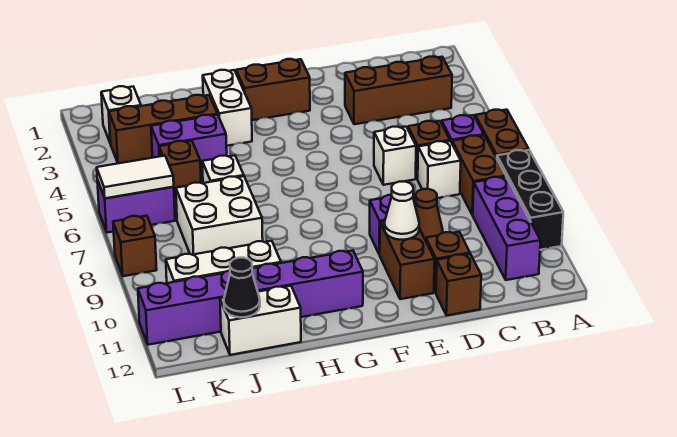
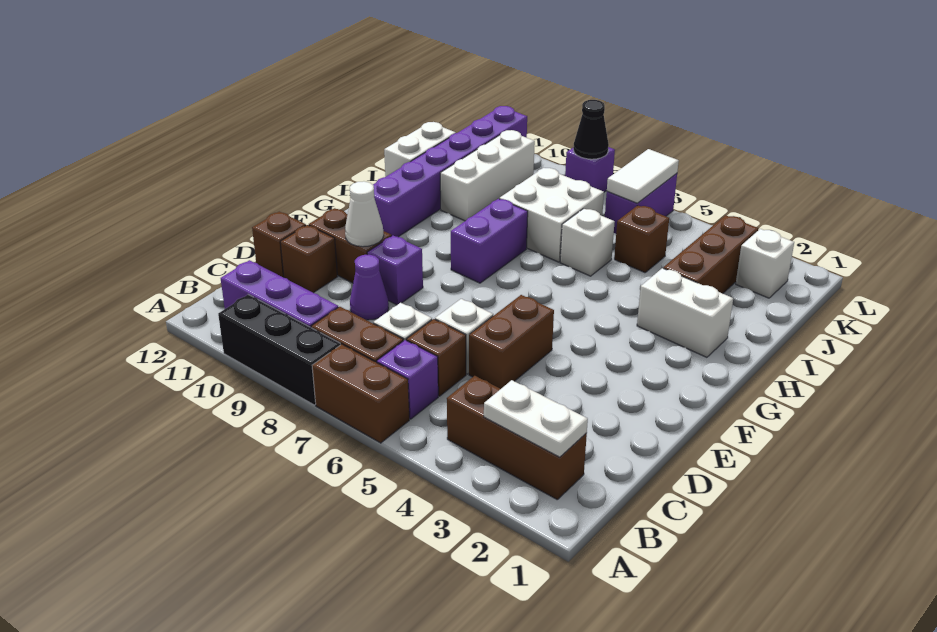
none -> white 1x2 plate [484,380,588,457]
brown 1x3 brick [345,57,452,124] -> brown 1x3 brick turned to [447,376,587,499]
brown 1x1 cone [415,189,443,240] -> purple 1x1 cone [350,255,389,320]
brown 1x2 brick [236,59,310,120] -> brown 1x2 brick moved to [469,295,554,389]
purple 1x2 brick [151,115,227,172] -> purple 1x2 brick moved to [451,199,528,283]
black 1x1 cone [224,258,260,317] -> black 1x1 cone moved to [573,100,609,159]
brown 1x1 brick [113,216,157,276] -> purple 1x1 brick [565,147,615,192]

